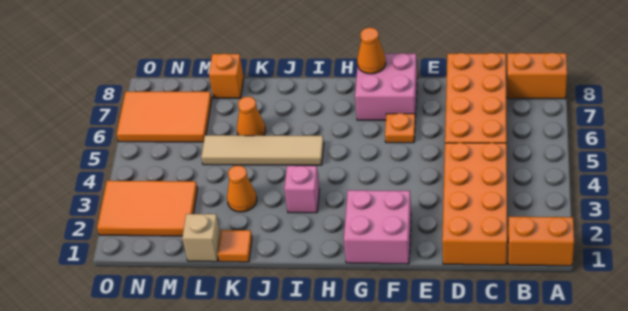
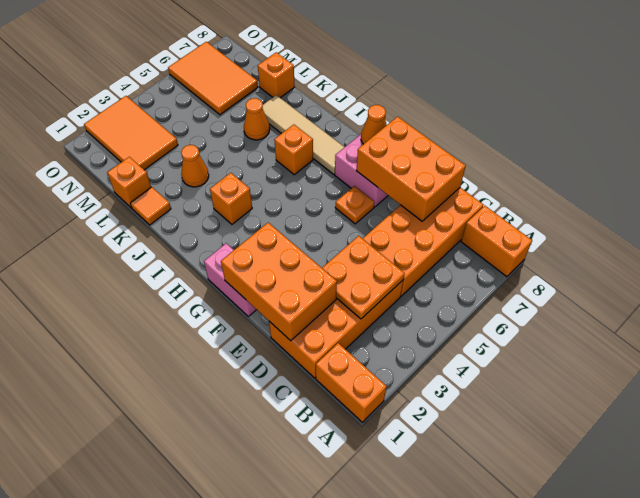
none -> orange 2x2 plate [322,236,405,319]
none -> orange 2x3 brick [221,223,337,341]
none -> orange 2x3 brick [356,117,466,221]
pink 2x2 brick [344,190,411,264] -> pink 1x2 brick [204,243,257,316]
pink 1x1 brick [284,166,319,213] -> orange 1x1 brick [210,173,252,224]
tan 1x4 tile [201,135,324,165] -> tan 1x4 tile moved to [263,95,344,174]
none -> orange 1x1 brick [274,124,313,175]
tan 1x1 brick [182,214,220,262] -> orange 1x1 brick [107,157,151,208]

